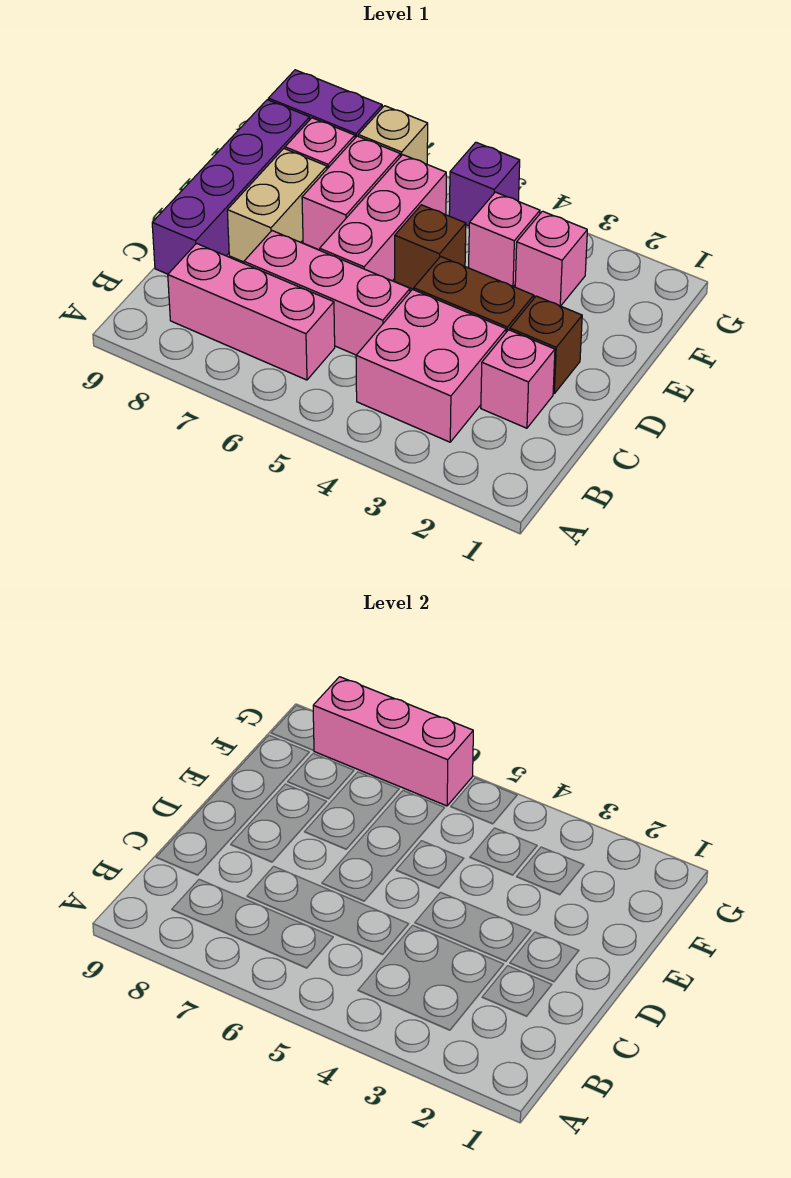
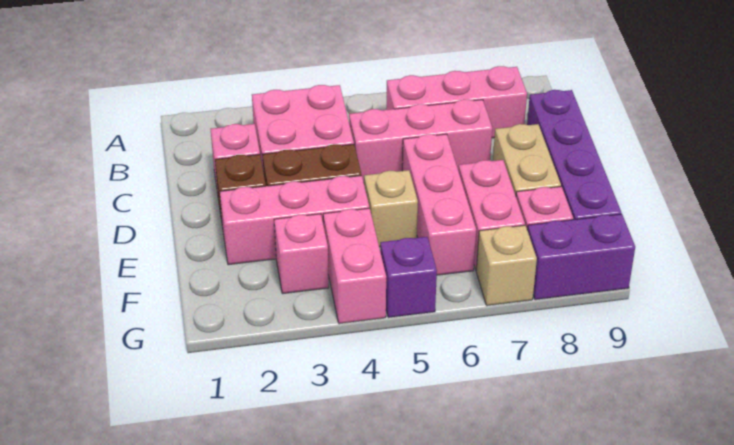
brown 1x1 brick [395,205,466,290] -> tan 1x1 brick [364,170,418,247]
pink 1x1 brick [469,192,540,287] -> pink 1x2 brick [323,208,386,324]
pink 1x3 brick [313,677,473,806] -> pink 1x3 brick moved to [220,175,369,265]

